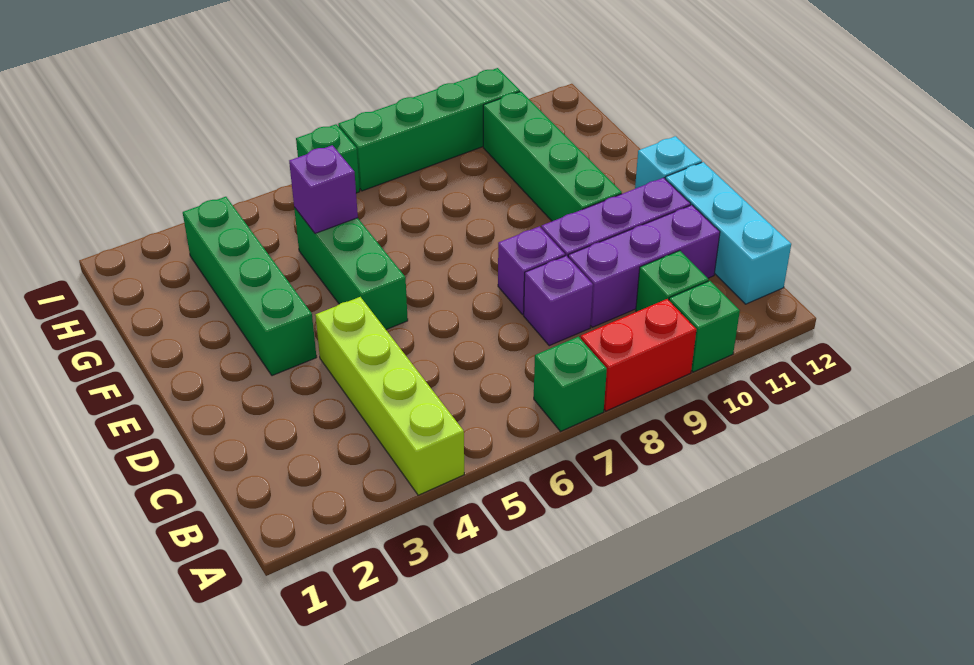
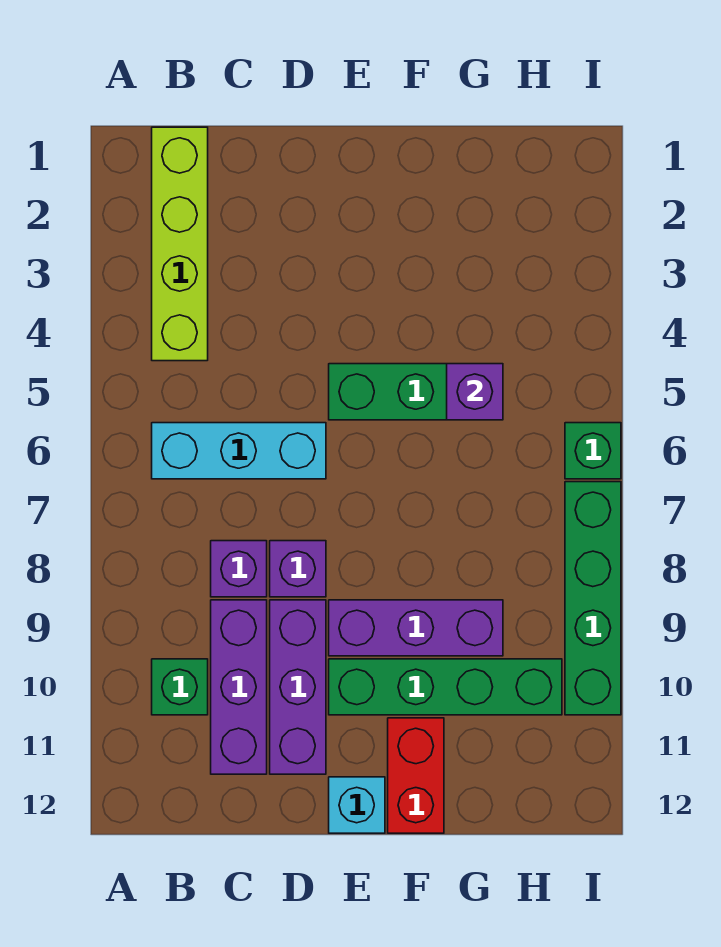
lime 1x4 brick [315,297,464,495] -> lime 1x4 brick turned to [152,127,208,361]
green 1x1 brick [534,336,607,431] -> none
red 1x2 brick [581,299,697,411] -> red 1x2 brick moved to [388,718,444,833]
green 1x1 brick [669,281,740,372] -> none
cyan 1x3 brick [665,162,791,304] -> cyan 1x3 brick moved to [152,423,326,479]
green 1x4 brick [183,197,317,376] -> none
none -> purple 1x3 brick [329,600,503,656]

